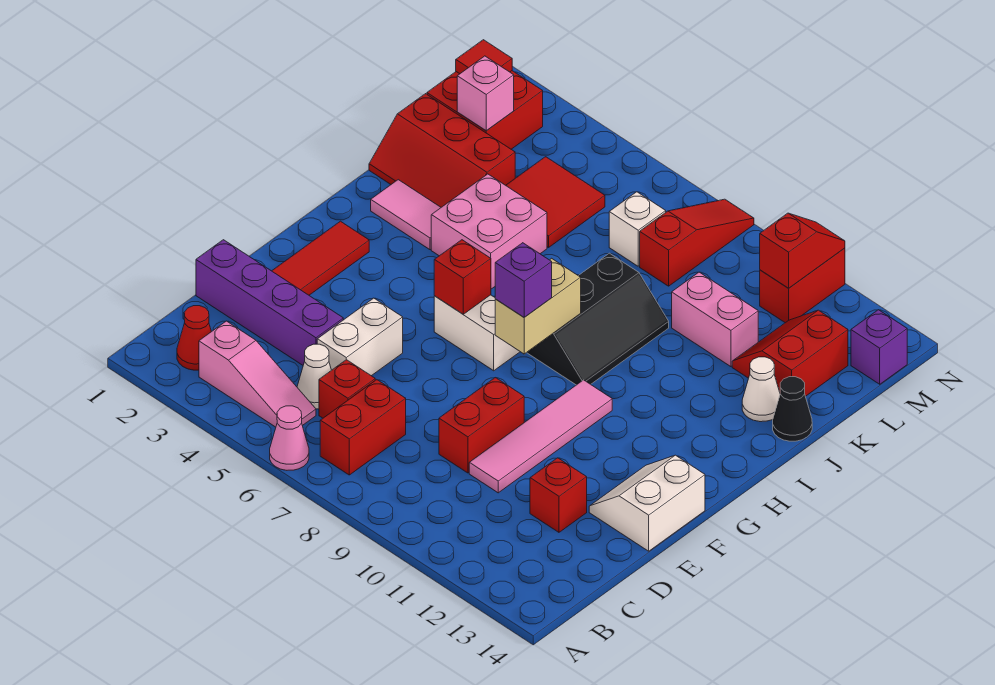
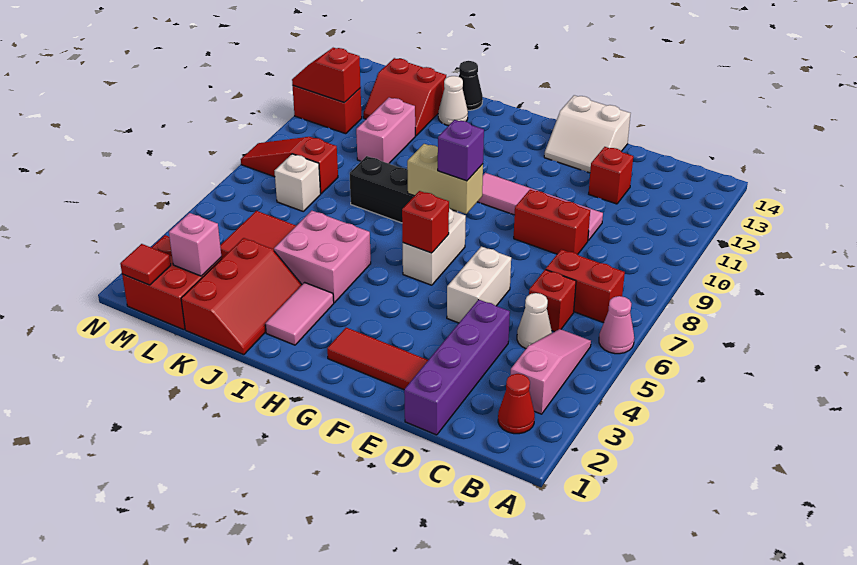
white 1x2 brick [317,298,403,376] -> white 1x2 brick turned to [447,247,511,323]
purple 1x1 brick [851,310,907,384] -> none

